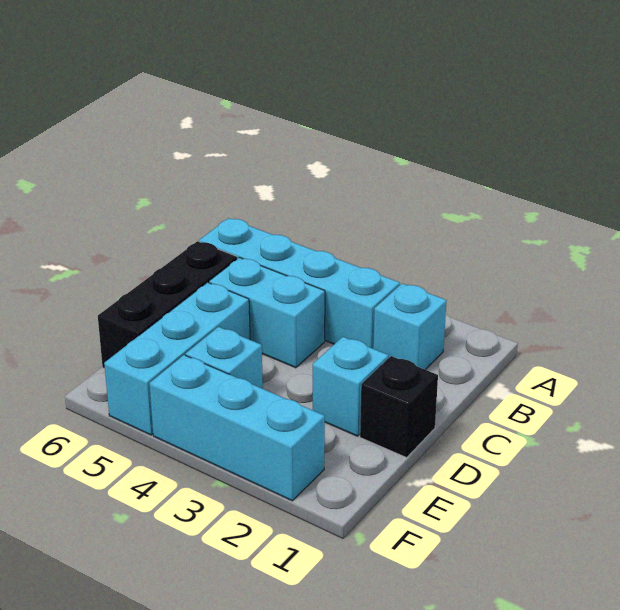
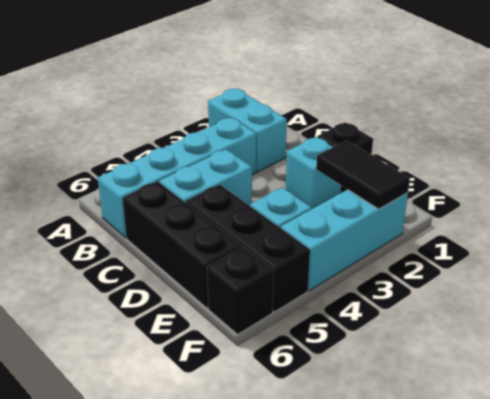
cyan 1x1 brick [373,283,447,370] -> cyan 1x2 brick [208,89,287,172]
cyan 1x3 brick [104,282,250,435] -> black 1x3 brick [186,184,310,312]
none -> black 1x2 tile [316,141,410,209]
none -> black 1x1 brick [207,247,274,334]

